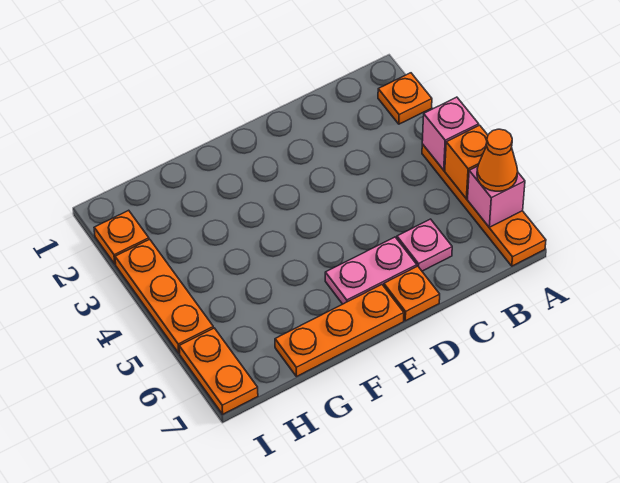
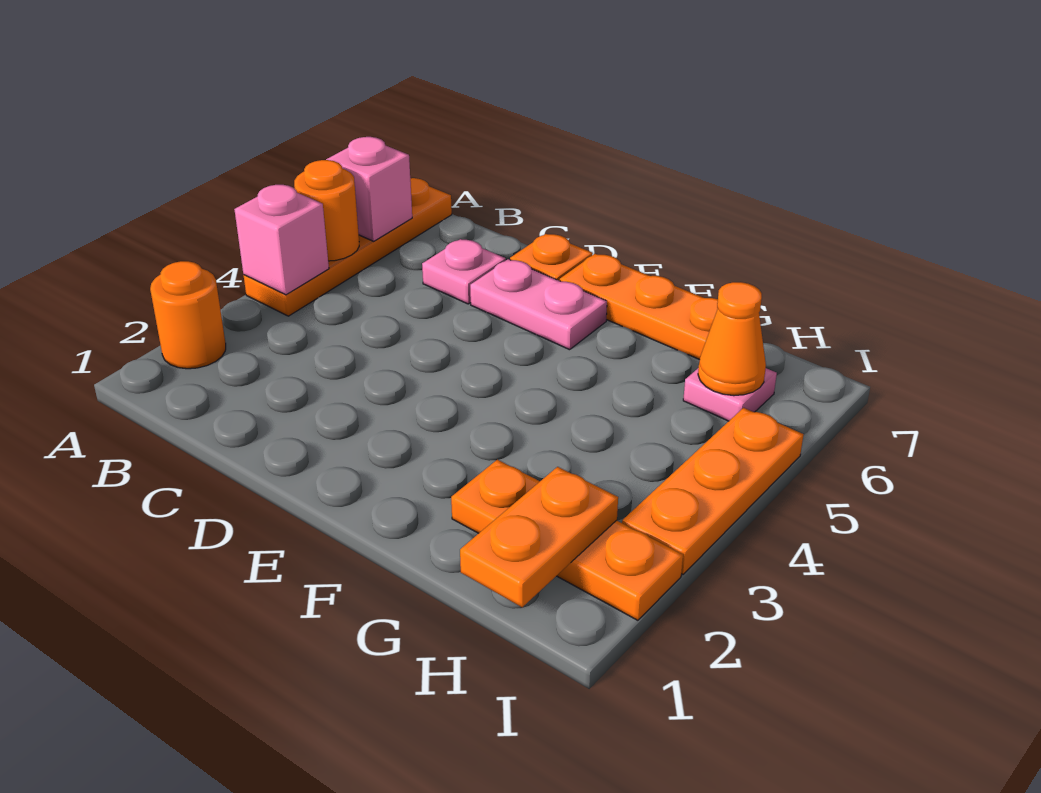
orange 1x1 plate [378,73,432,124] -> orange 1x1 round brick [150,261,226,369]
orange 1x1 brick [445,125,488,199] -> orange 1x1 round brick [294,160,359,261]
orange 1x1 cone [477,129,518,191] -> orange 1x1 cone moved to [698,282,766,396]
none -> pink 1x1 plate [683,368,777,421]
orange 1x1 plate [94,210,149,264] -> orange 1x3 plate [451,460,683,620]
orange 1x2 plate [179,328,258,414] -> orange 1x2 plate moved to [460,467,618,607]

